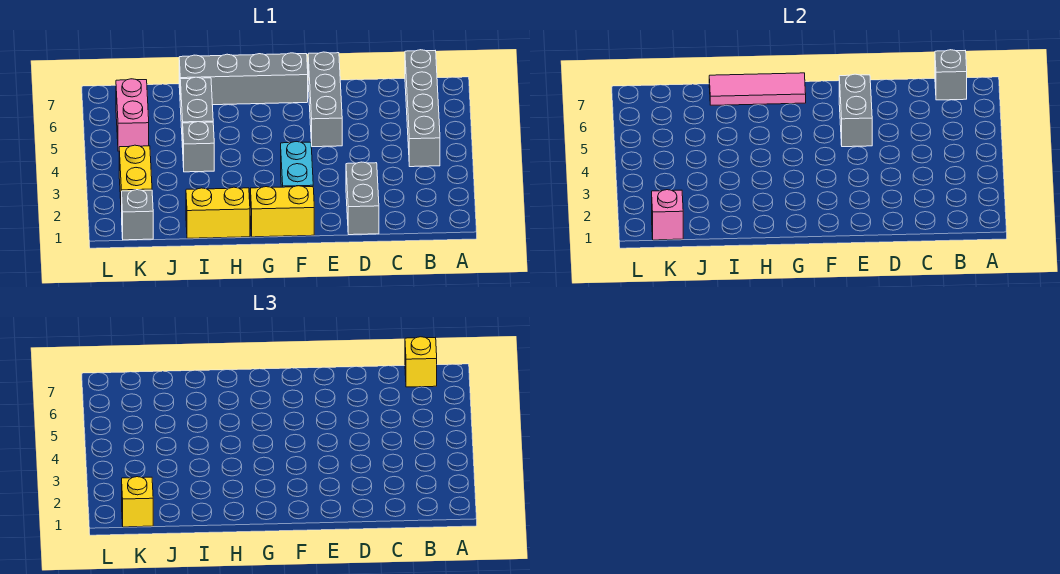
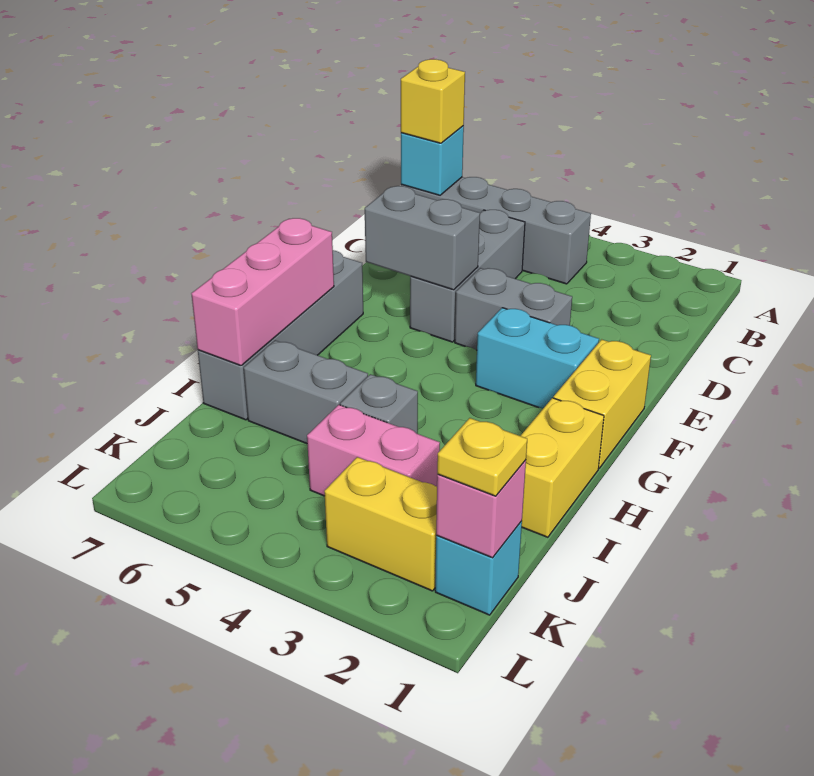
grey 1x1 brick [935,50,967,100] -> cyan 1x1 brick [401,126,464,195]
grey 1x2 brick [346,162,379,235] -> grey 1x2 brick moved to [455,268,572,350]
grey 1x3 brick [308,52,342,147] -> grey 1x3 brick turned to [410,210,525,342]
pink 1x3 tile [709,73,806,105] -> pink 1x3 brick [191,218,334,366]
grey 1x1 brick [122,190,153,240] -> cyan 1x1 brick [435,521,522,615]
yellow 1x1 brick [122,477,153,527] -> yellow 1x1 plate [437,418,527,496]
pink 1x2 brick [116,79,149,151] -> pink 1x2 brick moved to [307,405,440,496]

